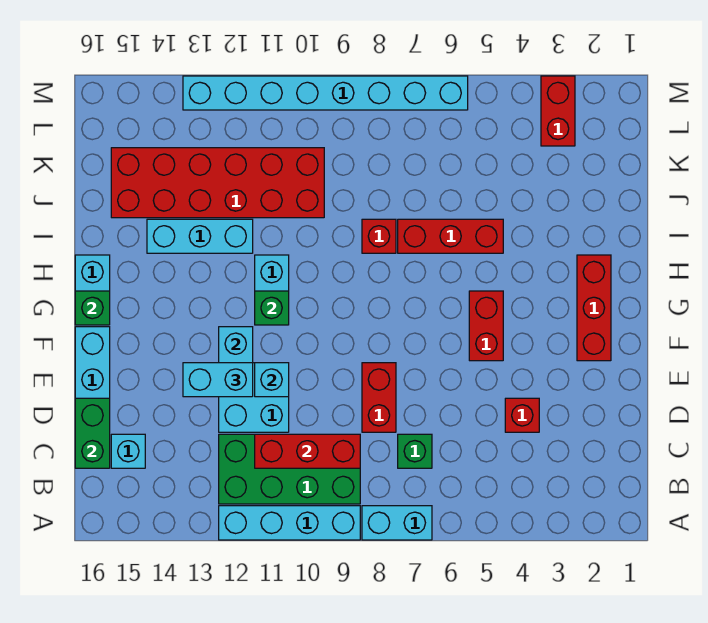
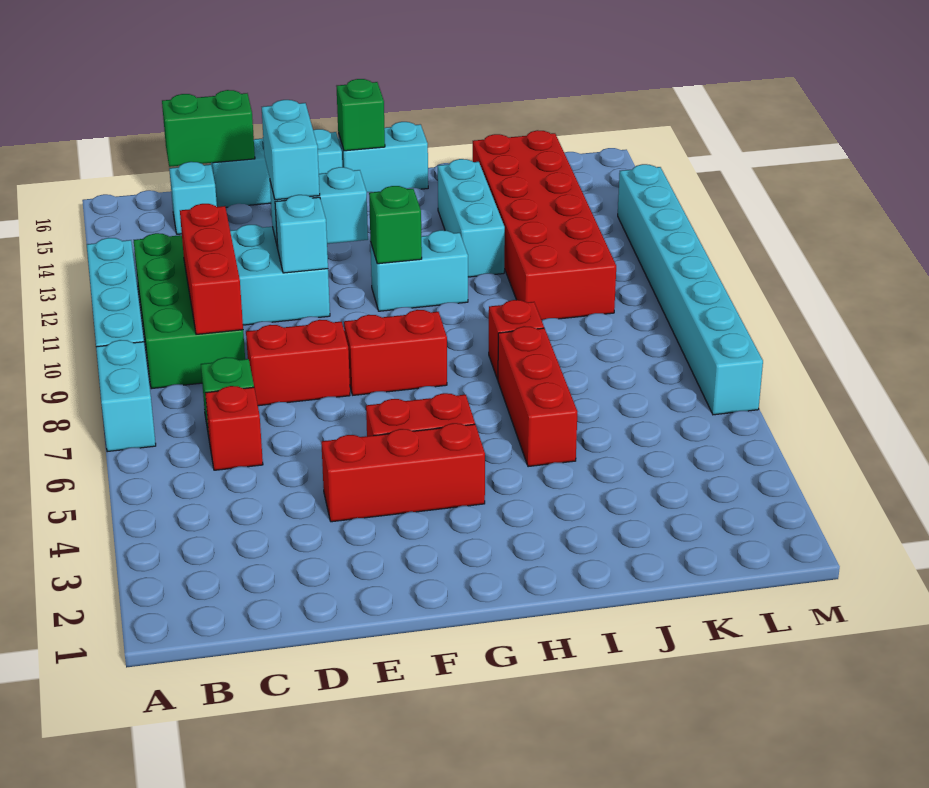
red 1x1 brick [505,398,539,432] -> red 1x1 brick moved to [205,386,263,470]
red 1x3 brick [577,255,611,361] -> red 1x3 brick moved to [321,423,485,522]
red 1x2 brick [541,76,575,146] -> red 1x2 brick moved to [344,310,447,395]

